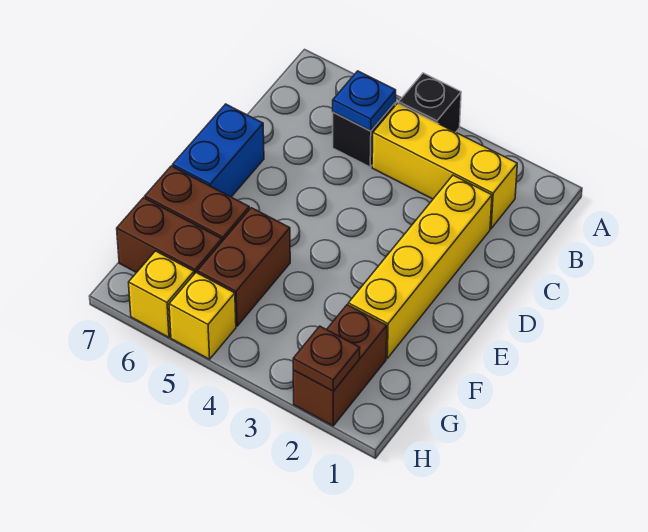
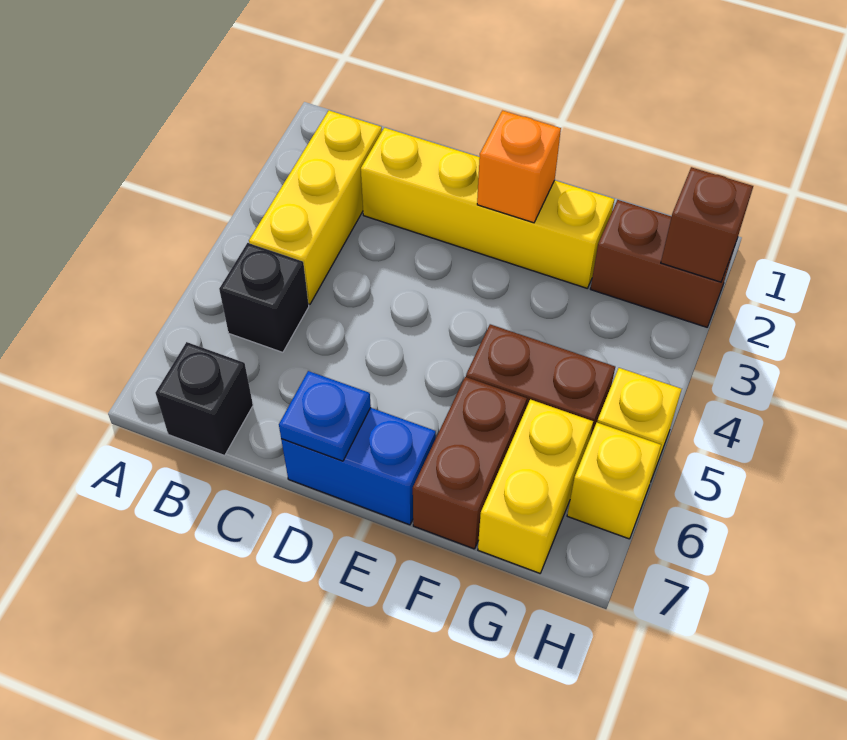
black 1x1 brick [399,73,461,132] -> black 1x1 brick moved to [155,342,253,456]
blue 1x1 plate [333,71,396,131] -> blue 1x1 plate moved to [279,371,371,461]
none -> orange 1x1 brick [477,111,561,223]
brown 1x2 brick [117,198,222,274] -> yellow 1x2 brick [478,399,593,573]
brown 1x1 plate [293,326,360,391] -> brown 1x1 brick [661,167,753,282]

